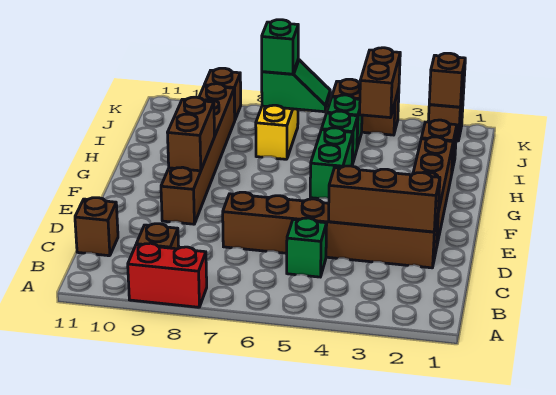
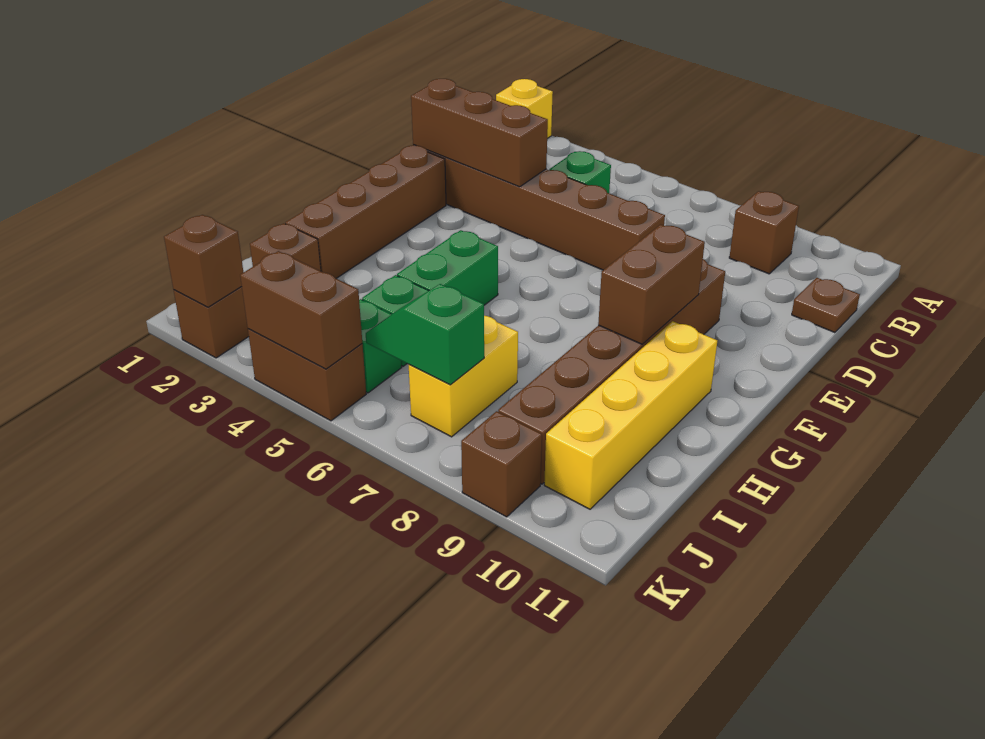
none -> yellow 1x1 brick [496,79,553,138]
red 1x2 brick [128,243,207,307] -> none
brown 1x1 brick [75,198,118,256] -> brown 1x1 plate [792,278,860,333]
none -> yellow 1x4 brick [544,321,717,509]
brown 1x2 brick [360,48,400,118] -> brown 1x2 brick turned to [240,251,362,369]
green 1x1 brick [262,20,298,74] -> none

